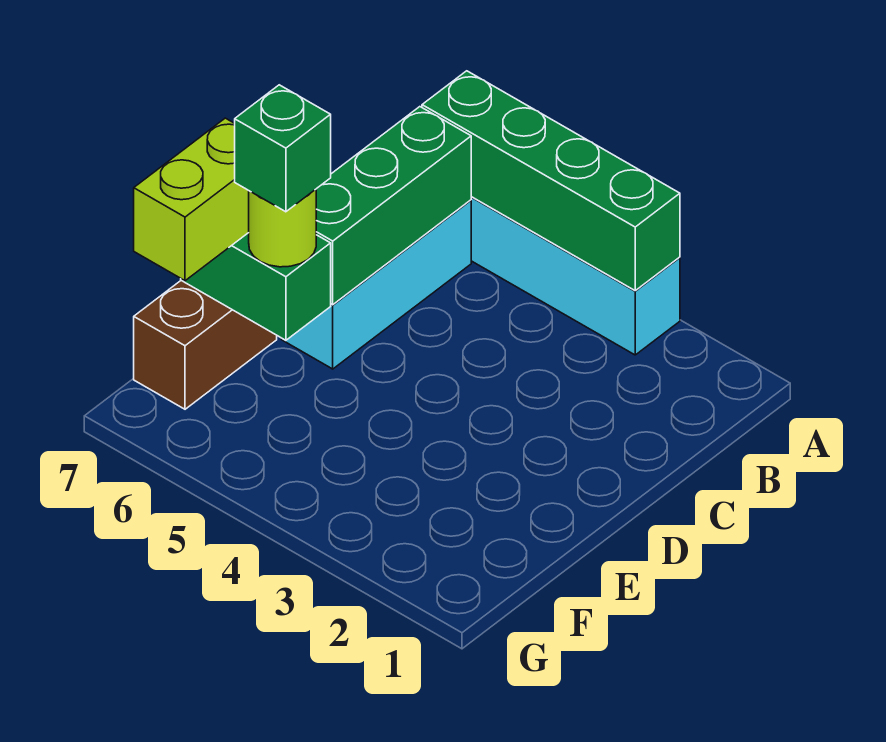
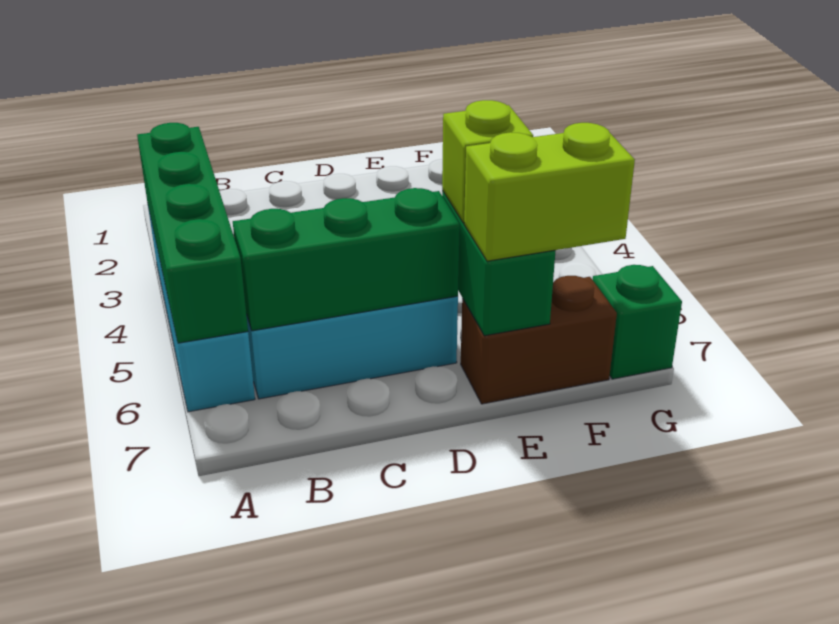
lime 1x1 round brick [249,189,316,267] -> lime 1x1 brick [442,100,533,223]
green 1x1 brick [235,85,331,212] -> green 1x1 brick moved to [593,265,682,379]

